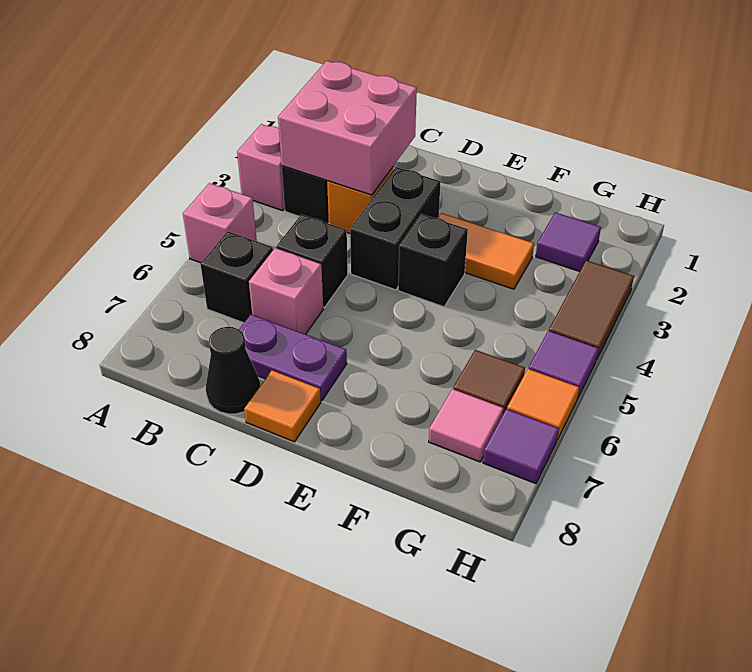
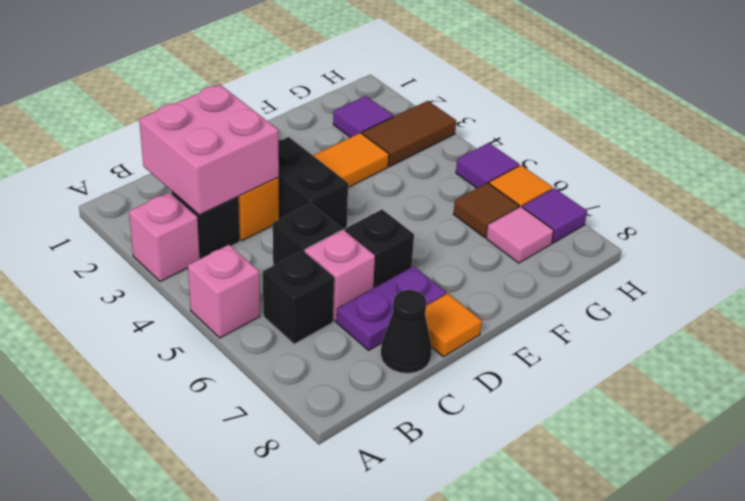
black 1x1 brick [398,214,468,307] -> black 1x1 brick moved to [345,210,414,288]
brown 1x2 tile [549,260,634,360] -> brown 1x2 tile turned to [362,101,456,166]

